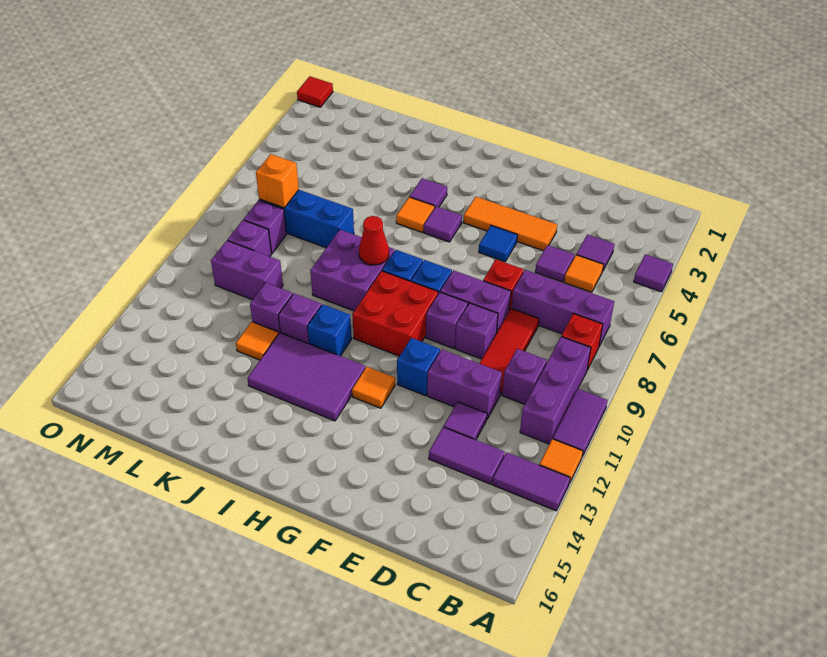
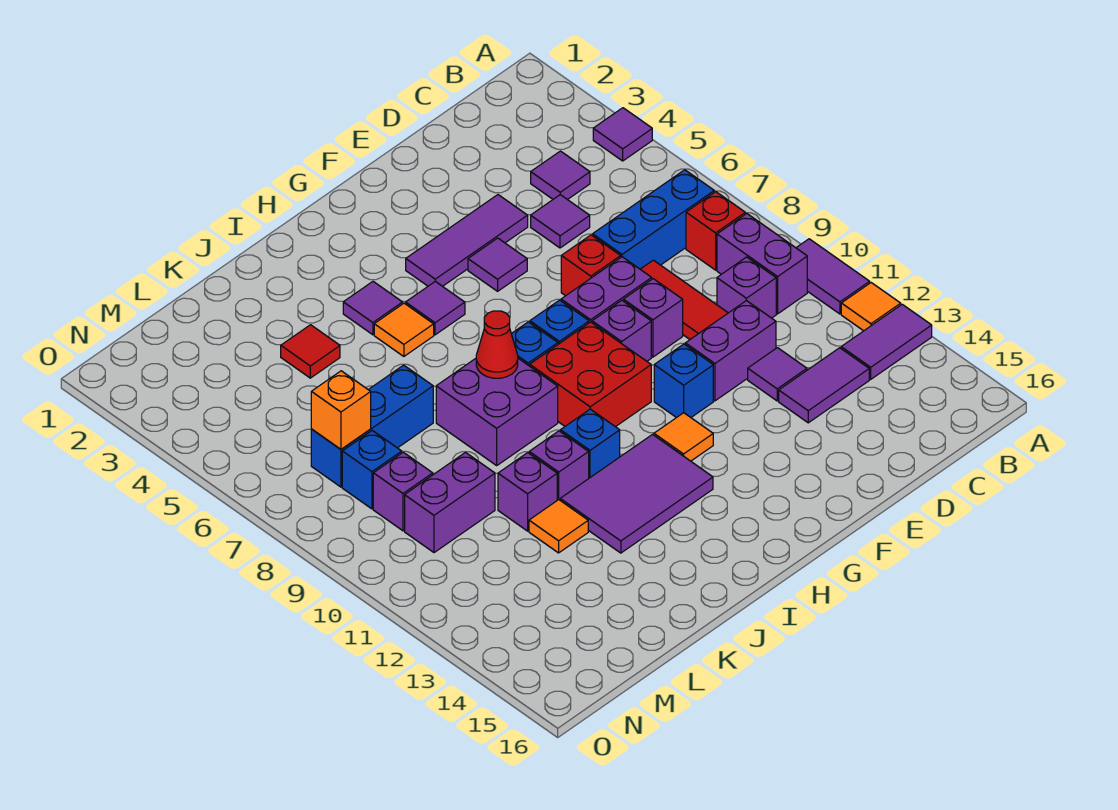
purple 1x3 brick [511,270,614,346] -> blue 1x3 brick [593,170,714,269]
purple 1x3 brick [520,337,591,444] -> purple 1x2 brick [717,214,807,314]
orange 1x1 tile [564,255,604,292] -> none
orange 1x3 tile [463,197,557,251] -> purple 1x3 tile [406,195,528,286]
blue 1x1 tile [479,226,517,262] -> purple 1x1 tile [468,238,527,291]
purple 1x1 brick [244,200,287,253] -> blue 1x1 brick [342,431,402,509]
red 1x1 tile [297,76,333,107] -> red 1x1 tile moved to [281,325,340,378]

